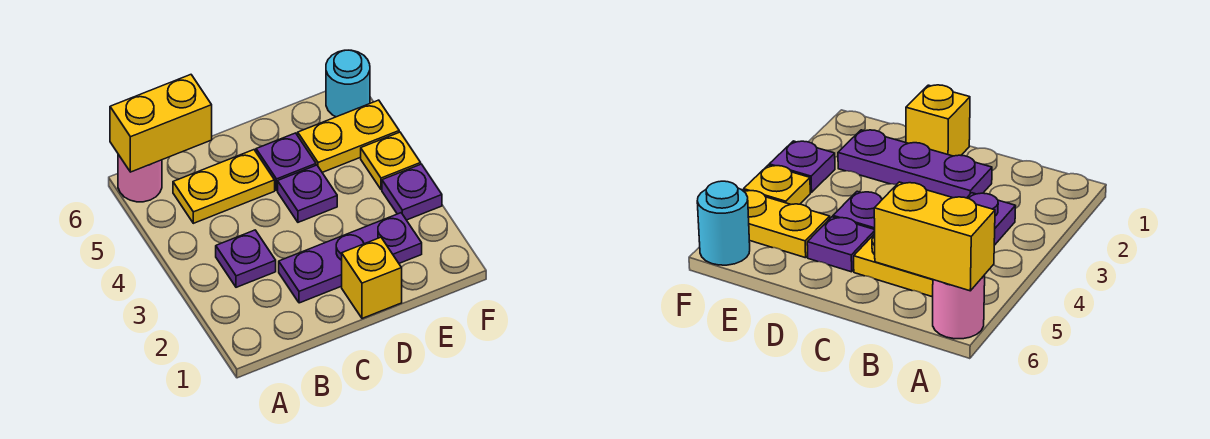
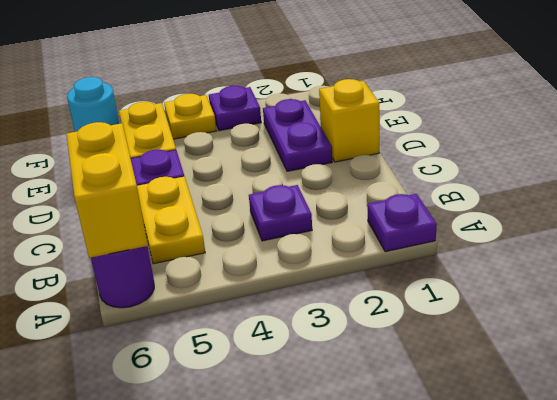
pink 1x1 round brick [118,154,162,202] -> purple 1x1 round brick [91,246,154,308]
purple 1x3 plate [279,213,422,303] -> purple 1x2 plate [263,99,332,171]
purple 1x1 plate [278,165,337,222] -> purple 1x1 plate moved to [367,194,437,252]

